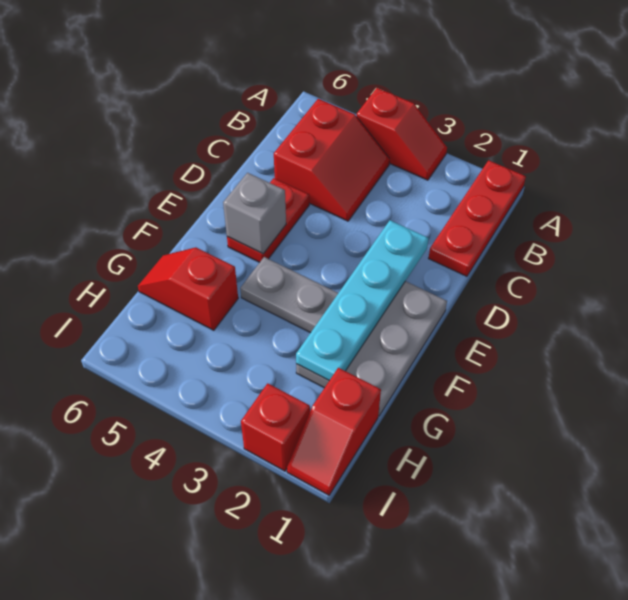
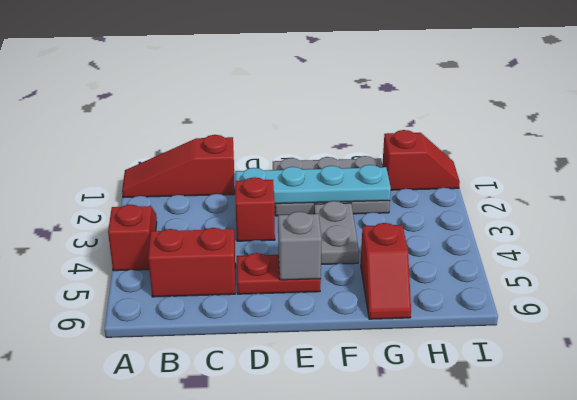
red 1x3 plate [428,160,526,276] -> red 1x3 slope [122,135,235,198]
red 1x1 brick [241,383,310,471] -> red 1x1 brick moved to [235,177,275,241]

